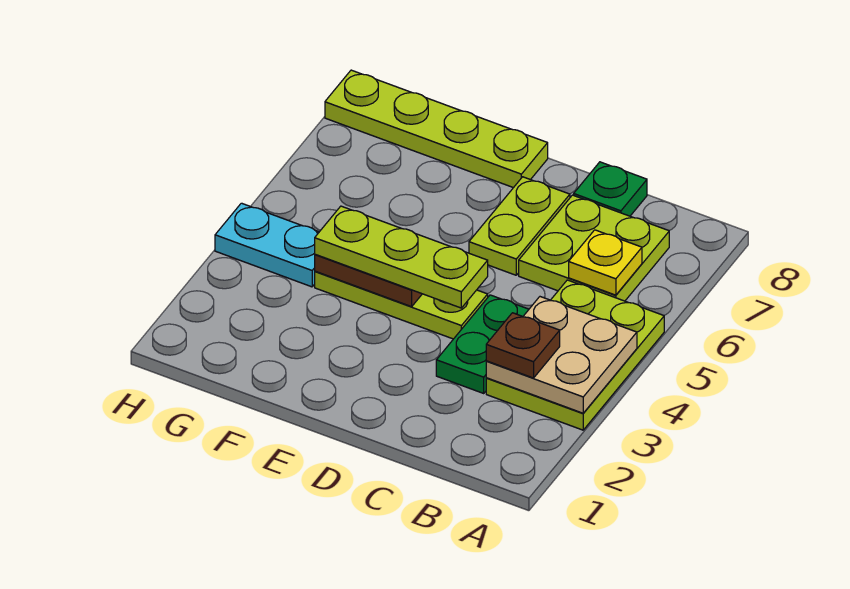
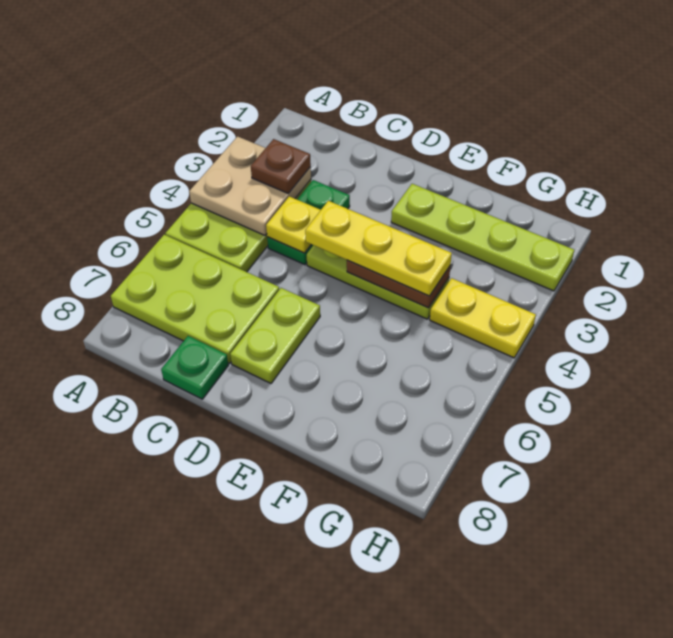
lime 2x2 plate [519,195,669,301] -> lime 2x3 plate [111,235,279,363]
yellow 1x1 plate [569,230,642,295] -> yellow 1x1 plate moved to [266,196,320,253]
lime 1x3 plate [315,206,488,308] -> yellow 1x3 plate [305,201,452,296]
lime 1x4 plate [325,70,548,188] -> lime 1x4 plate moved to [391,184,574,291]
cyan 1x2 plate [215,203,319,287] -> yellow 1x2 plate [430,278,536,358]

